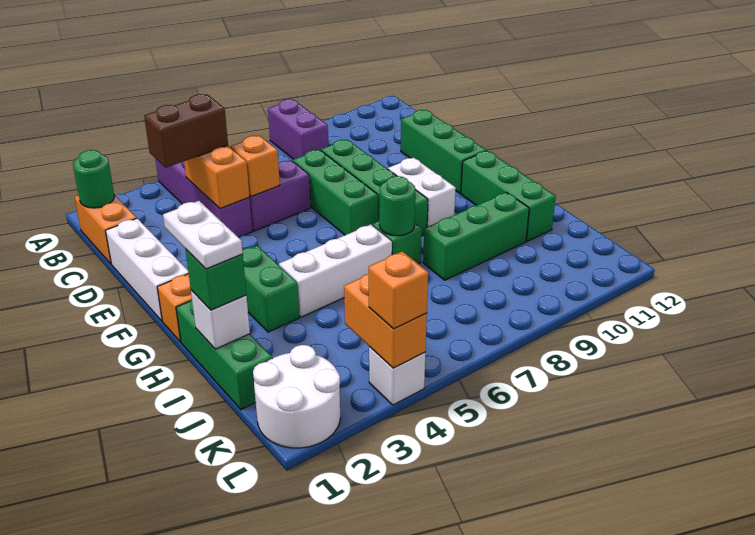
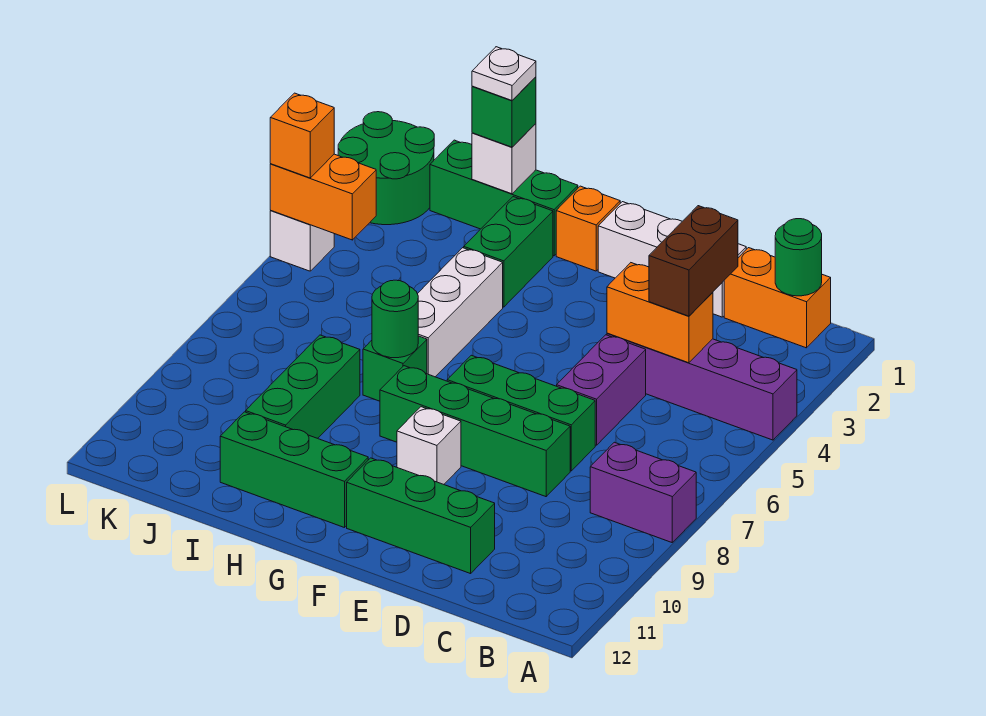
orange 1x1 brick [231,136,280,197] -> none
white 1x2 brick [388,158,456,227] -> white 1x1 brick [397,407,461,484]
green 1x2 brick [242,246,299,332] -> green 1x2 brick turned to [464,197,553,307]
white 1x2 plate [163,201,243,269] -> white 1x1 plate [472,47,536,100]
white 2x2 round brick [253,345,340,448] -> green 2x2 round brick [338,112,434,225]

